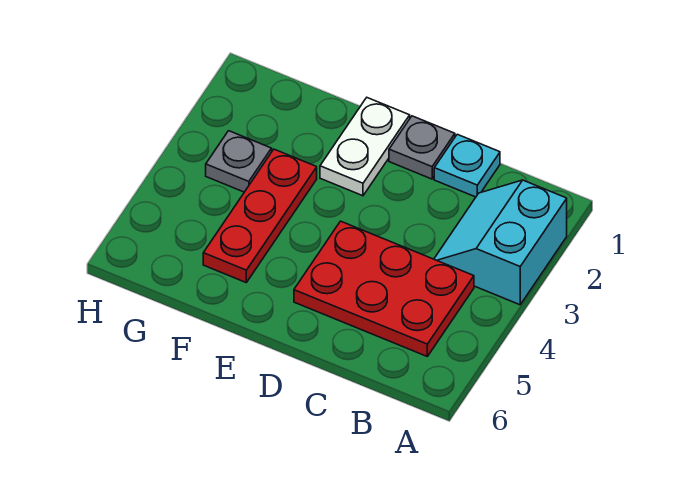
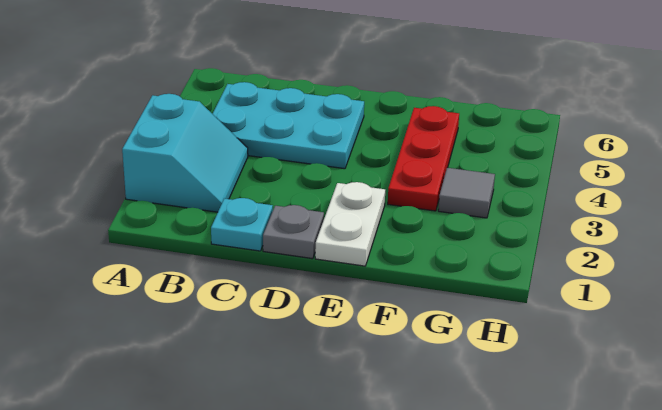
red 2x3 plate [294,221,474,356] -> cyan 2x3 plate [213,82,364,169]
grey 1x1 plate [206,131,272,192] -> grey 1x1 tile [438,168,495,218]

